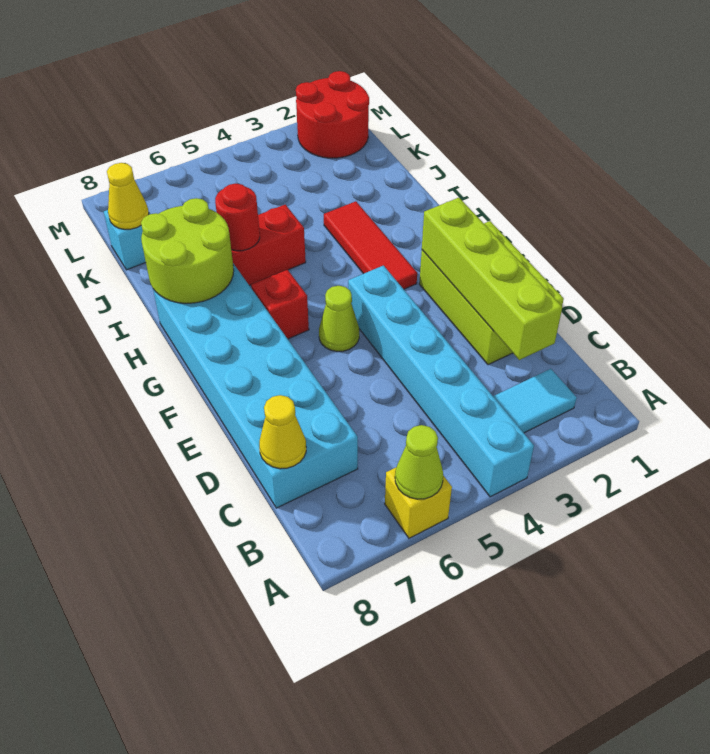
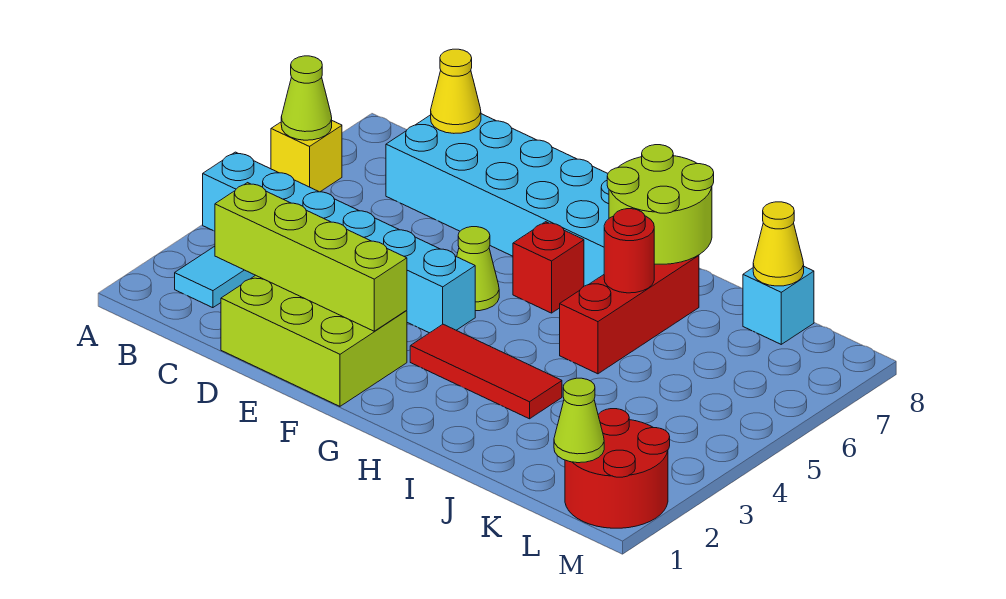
none -> lime 1x1 cone [554,378,604,463]

